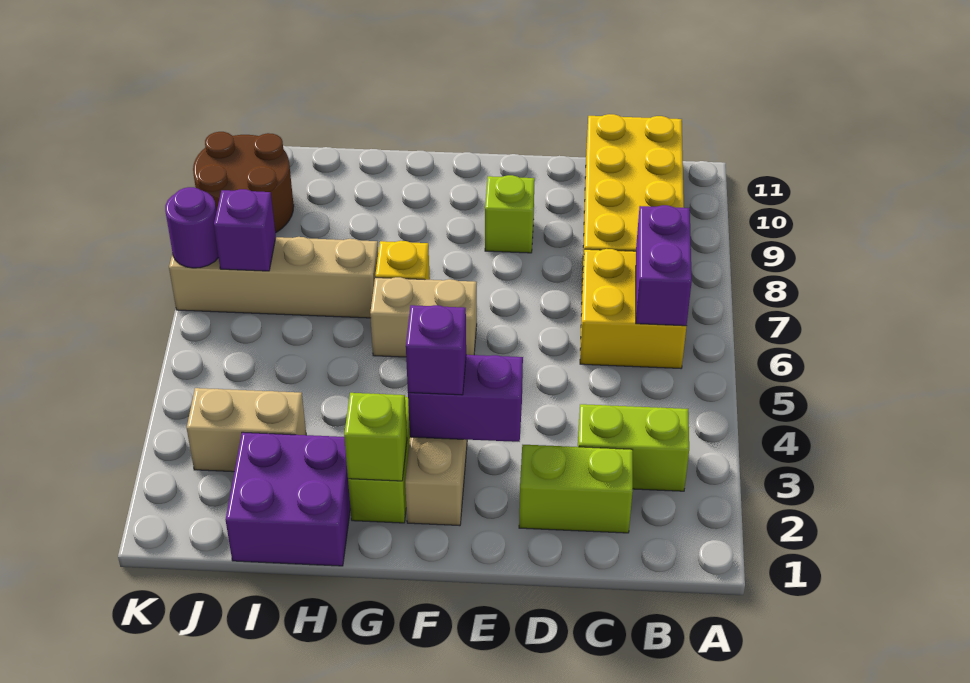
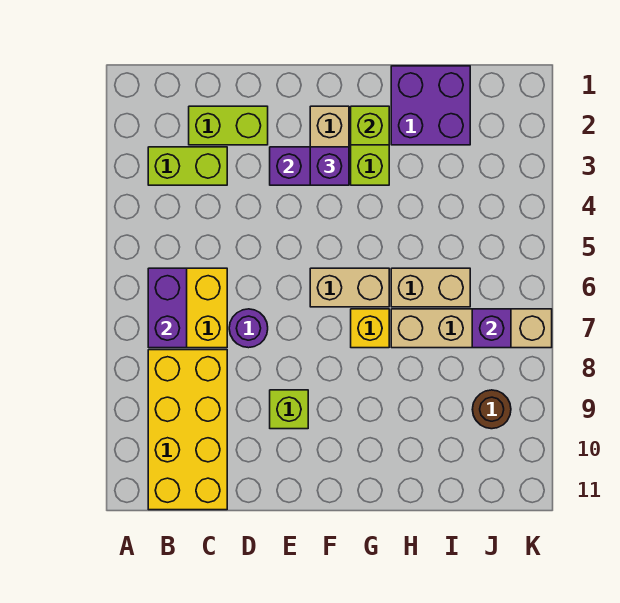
tan 1x2 brick [187,388,306,472] -> tan 1x2 brick moved to [391,268,470,307]
brown 2x2 round brick [193,132,294,233] -> brown 1x1 round brick [472,390,511,429]
purple 1x1 round brick [165,187,219,268] -> purple 1x1 round brick moved to [229,309,268,348]

